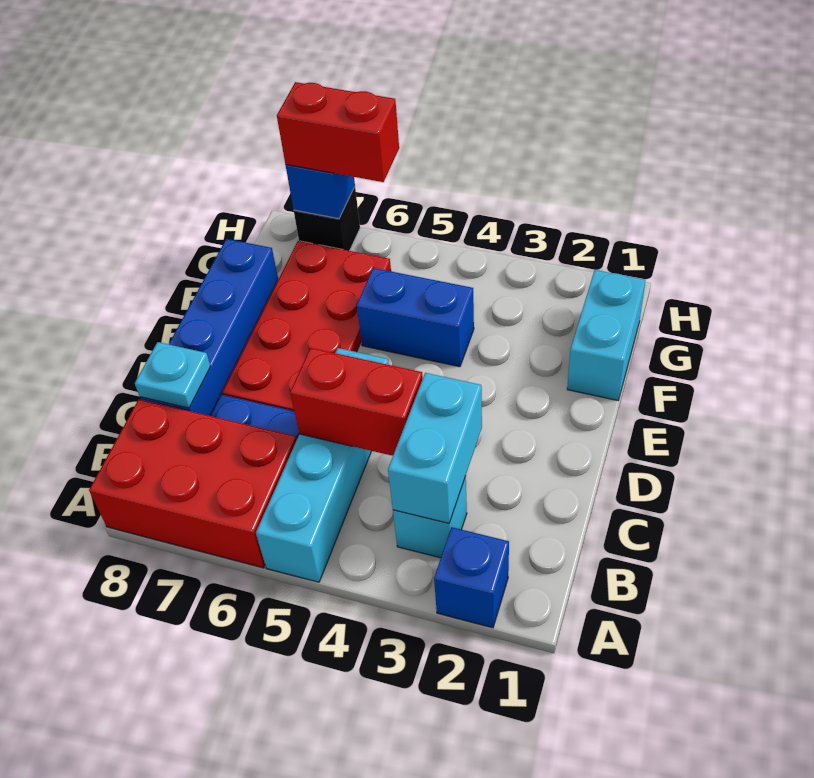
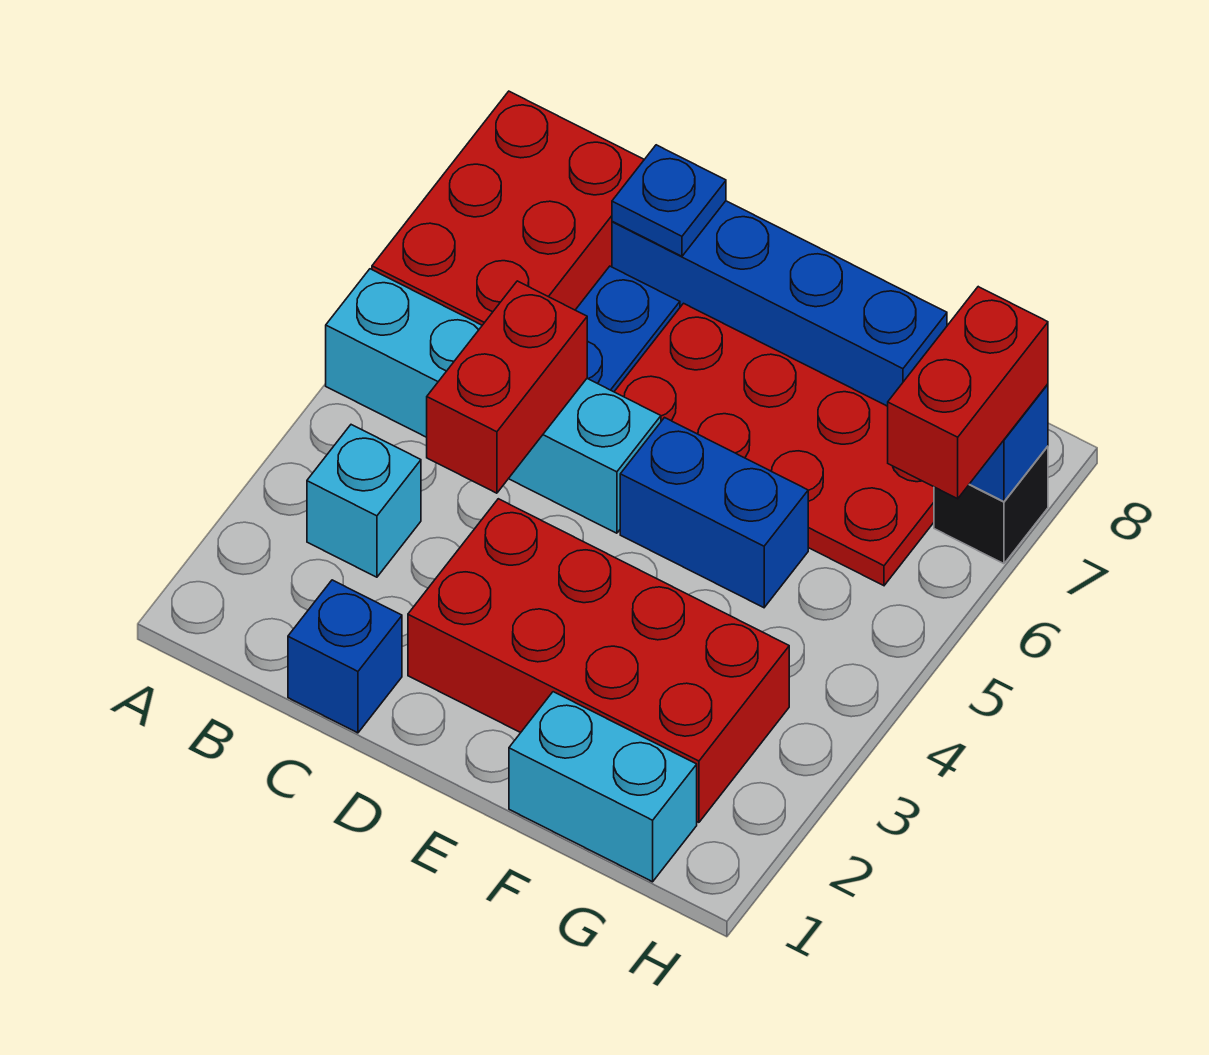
blue 1x1 brick [434,527,509,628] -> blue 1x1 brick moved to [288,580,402,733]
cyan 1x2 brick [388,373,482,523] -> none
cyan 1x1 plate [135,342,211,408] -> blue 1x1 plate [612,145,726,256]
none -> red 2x4 brick [408,499,789,822]
blue 1x2 brick [357,268,474,367] -> blue 1x2 brick turned to [620,418,808,608]

